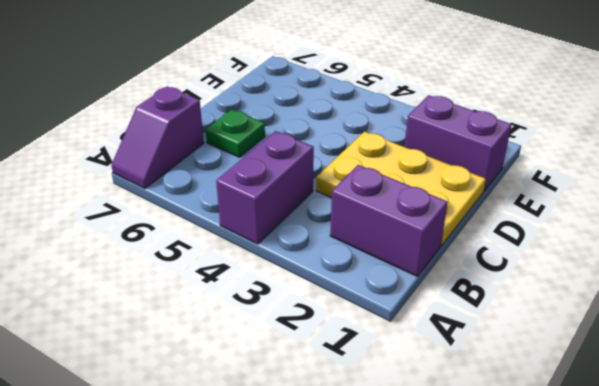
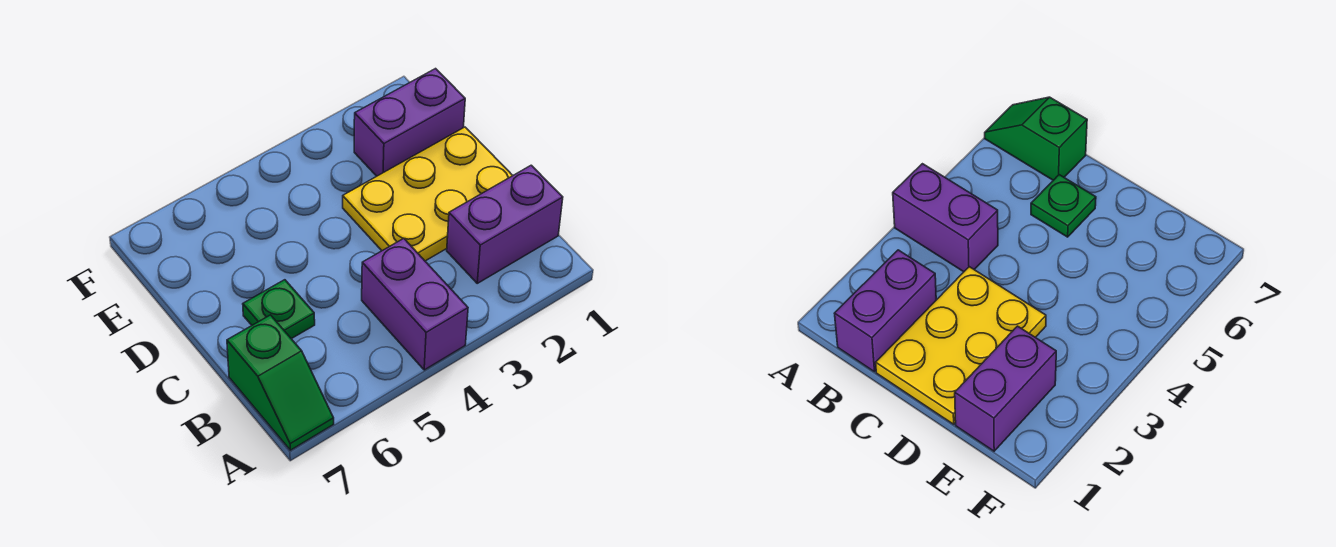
purple 1x2 slope [111,87,204,188] -> green 1x2 slope [227,315,334,450]

